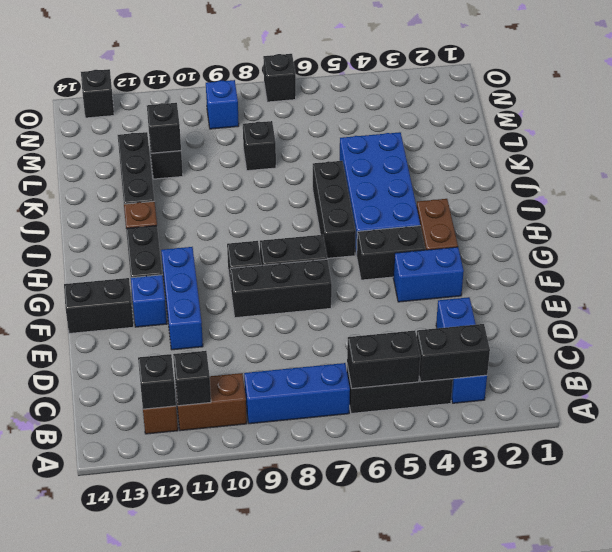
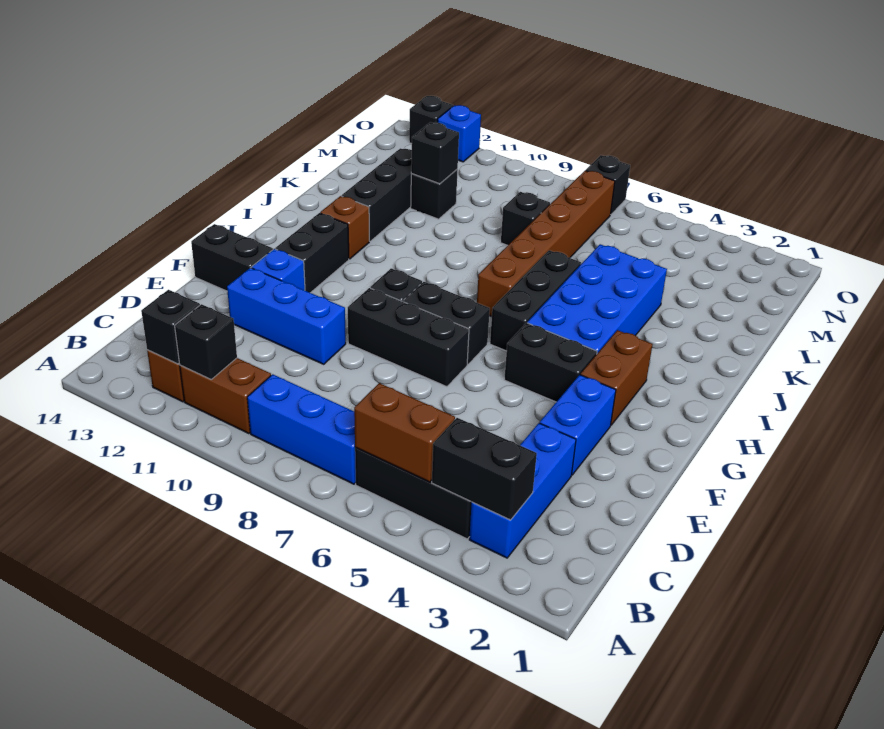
black 1x2 brick [347,331,420,389] -> brown 1x2 brick [354,383,455,482]
blue 1x3 brick [161,247,203,350] -> blue 1x3 brick turned to [227,268,346,364]
blue 1x2 brick [393,247,464,302] -> blue 1x2 brick turned to [540,375,616,475]
none -> brown 1x6 brick [477,171,615,317]
blue 1x1 brick [206,80,239,129] -> blue 1x1 brick moved to [438,105,481,162]

